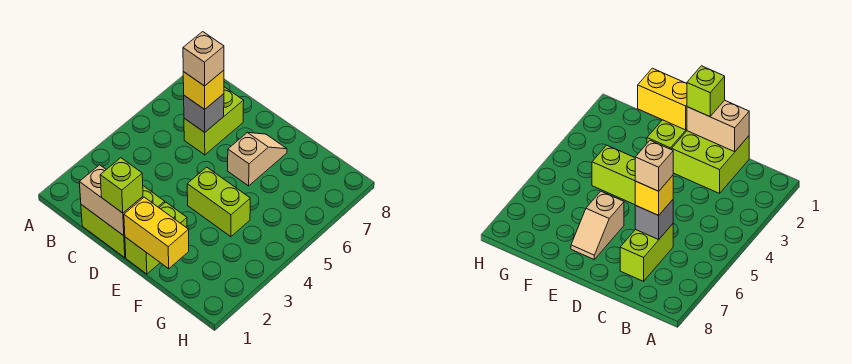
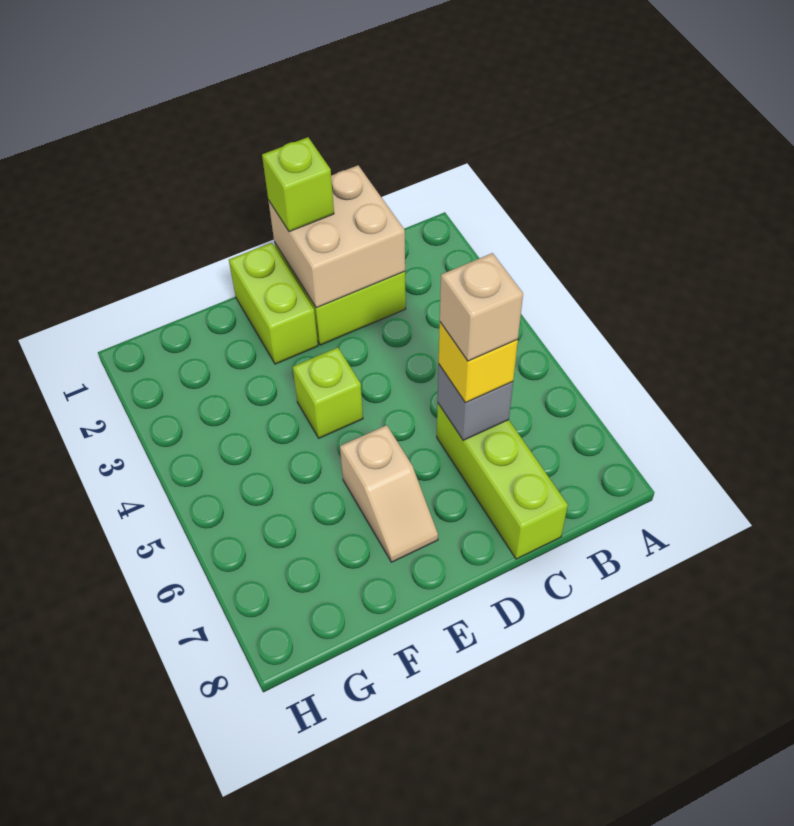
tan 1x2 brick [79,165,143,236] -> tan 2x2 brick [268,165,405,308]
lime 1x2 brick [184,87,244,155] -> lime 1x3 brick [437,404,568,559]
yellow 1x2 brick [124,197,189,269] -> none
lime 1x2 brick [187,167,250,237] -> lime 1x1 brick [293,348,363,438]

